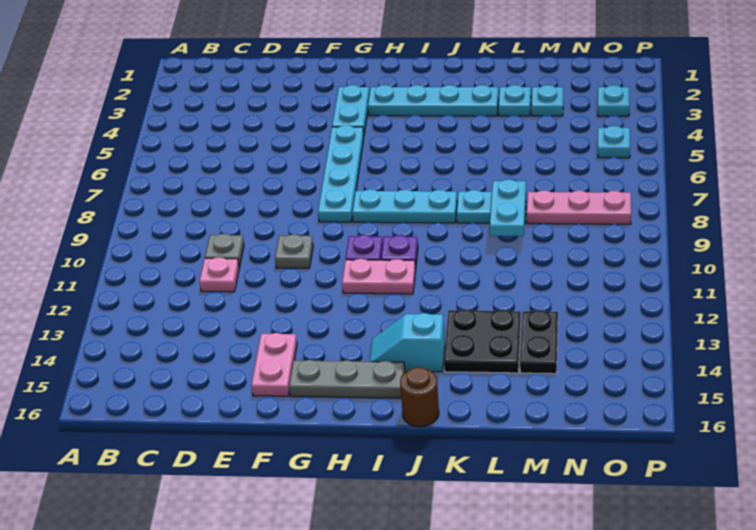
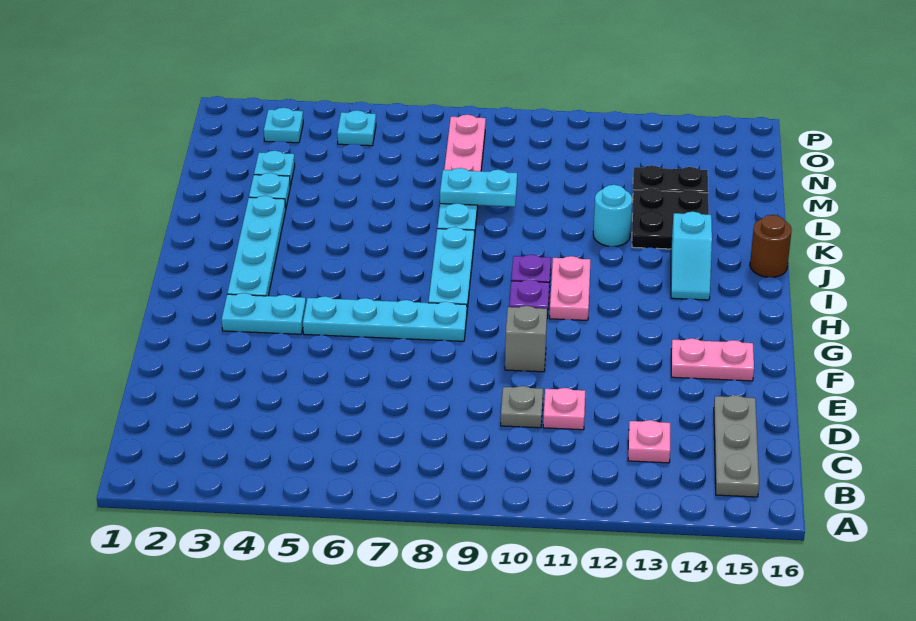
none -> pink 1x1 plate [628,420,670,463]
grey 1x1 plate [275,234,313,269] -> grey 1x1 brick [505,306,547,372]
grey 1x3 plate [289,360,405,398] -> grey 1x3 plate moved to [714,395,759,497]
none -> cyan 1x1 round brick [593,185,632,246]

